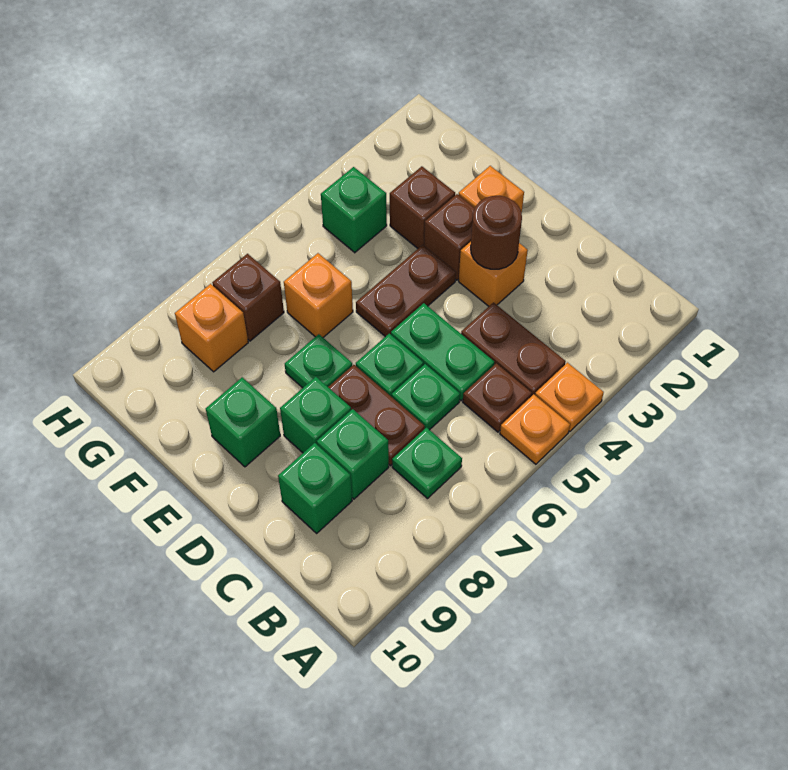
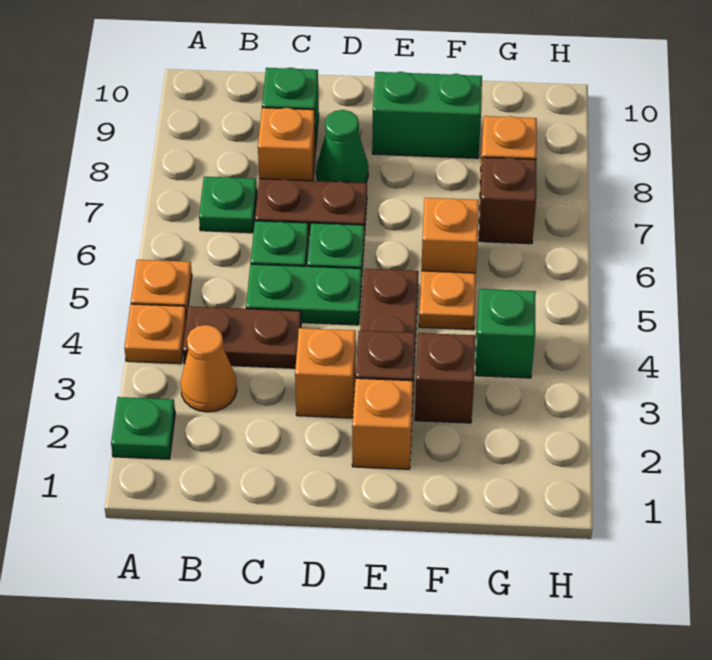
none -> orange 1x1 cone [180,325,237,412]
brown 1x1 plate [463,363,532,432] -> none
green 1x1 brick [317,409,389,499] -> orange 1x1 brick [258,108,315,181]
brown 1x1 round brick [471,196,522,269] -> none
green 1x1 brick [280,377,351,453] -> green 1x1 cone [316,110,368,183]
green 1x1 plate [285,334,352,388] -> green 1x1 plate moved to [111,397,175,459]
green 1x1 brick [206,377,280,467] -> green 1x2 brick [372,72,482,158]
none -> orange 1x1 plate [419,271,476,330]

